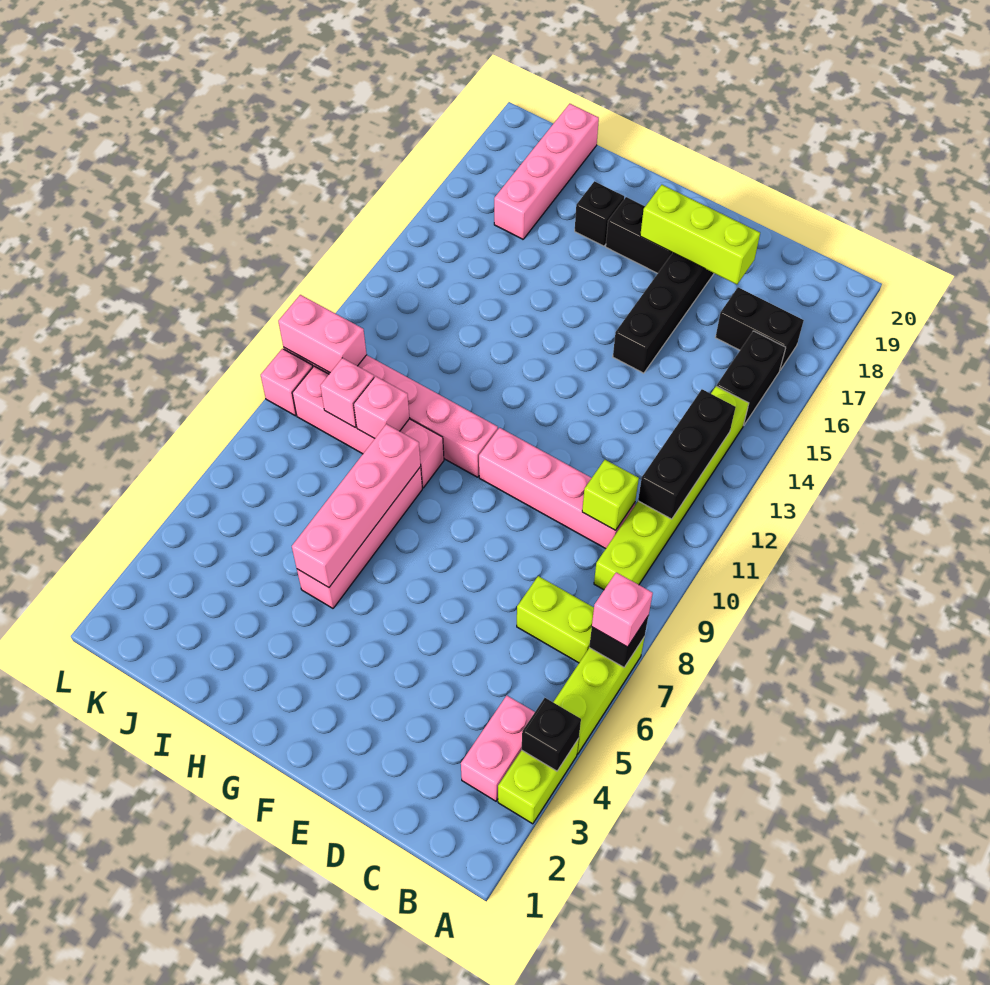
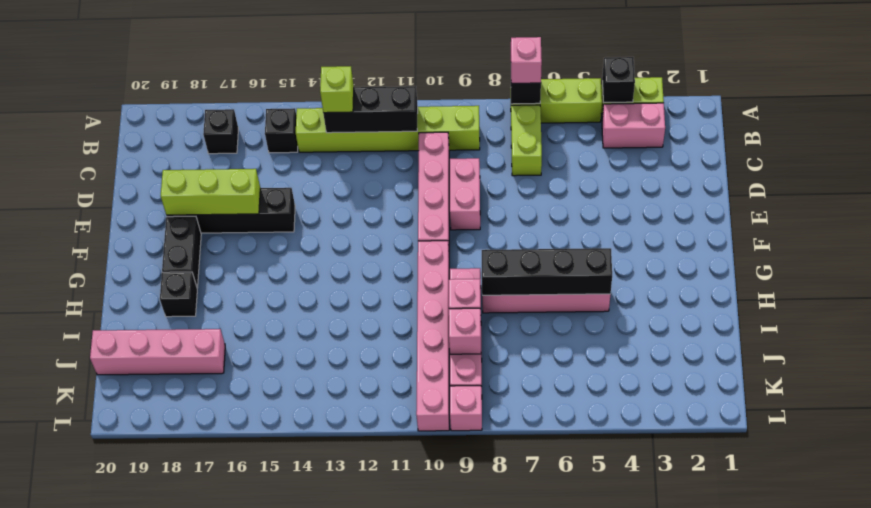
black 1x2 brick [717,331,786,426] -> black 1x1 brick [265,108,298,153]
black 1x2 brick [715,287,804,370] -> black 1x1 brick [203,109,238,154]
lime 1x1 brick [582,460,639,530] -> lime 1x1 brick moved to [320,66,354,113]
lime 1x3 brick [640,185,760,284] -> lime 1x3 brick turned to [161,169,260,215]
pink 1x4 brick [292,424,421,587] -> black 1x4 brick [482,248,612,295]
pink 1x2 brick [278,295,367,373] -> pink 1x2 brick moved to [450,158,480,230]

